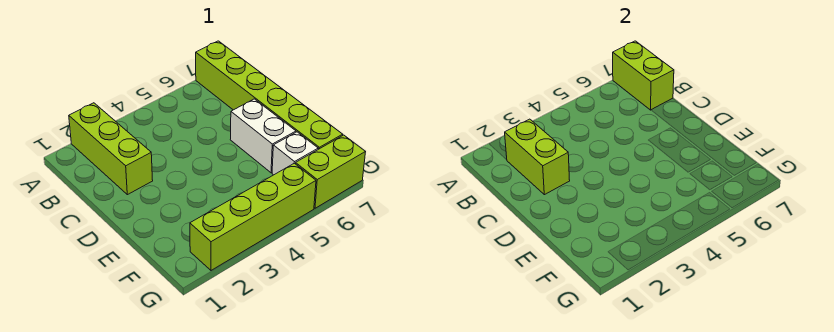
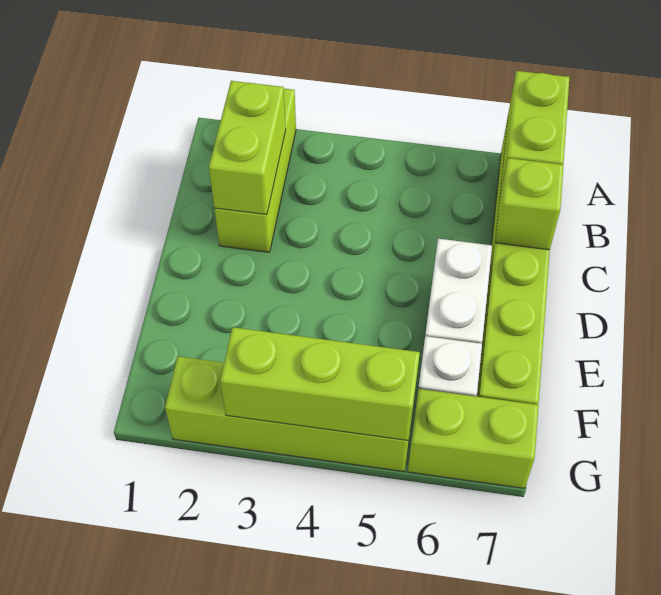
none -> lime 1x1 brick [495,158,563,250]
none -> lime 1x3 brick [220,327,420,441]

